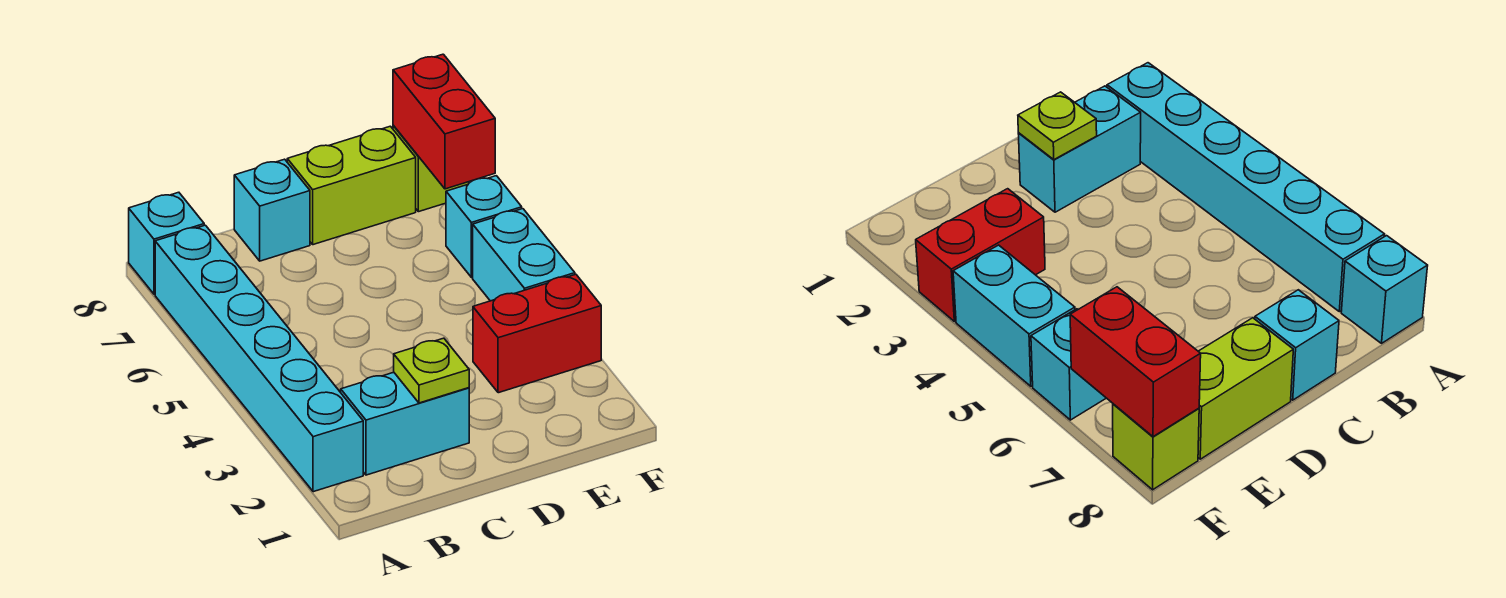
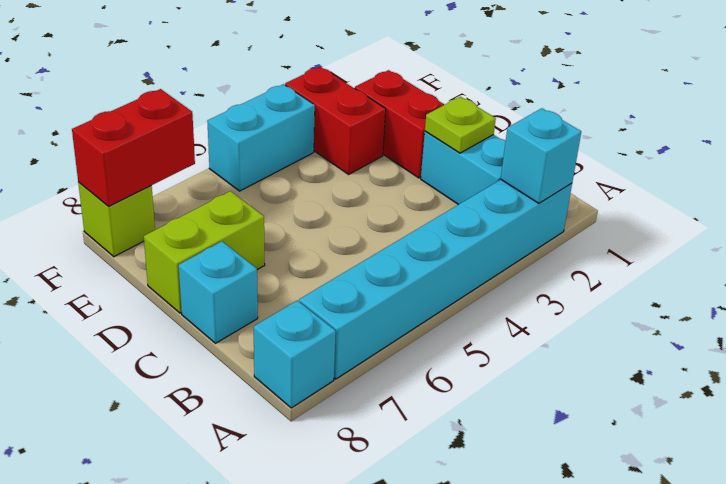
none -> red 1x2 brick [355,70,444,178]
lime 1x2 brick [287,126,416,245] -> lime 1x2 brick turned to [144,191,265,313]
cyan 1x1 brick [446,176,522,277] -> cyan 1x1 brick moved to [501,108,581,203]

